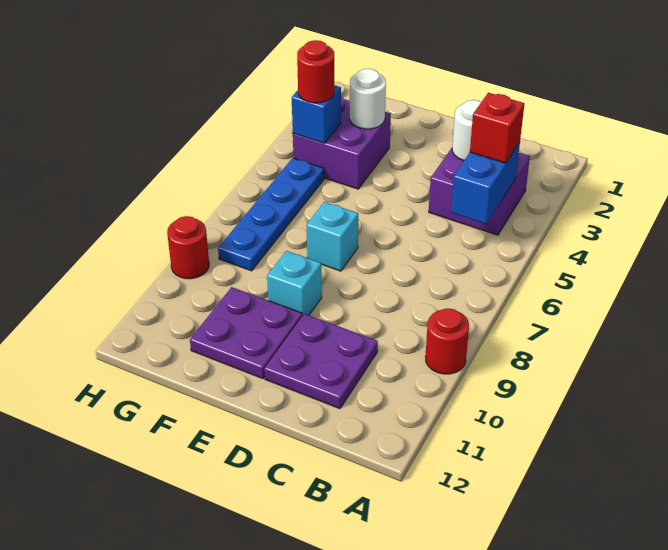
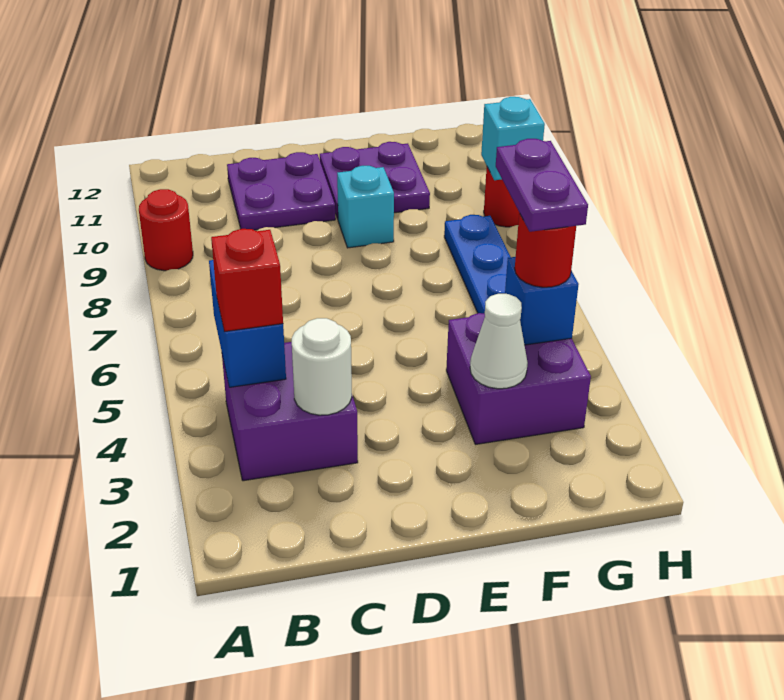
cyan 1x1 brick [307,202,358,271] -> cyan 1x1 brick moved to [481,97,545,180]
white 1x1 round brick [350,69,386,129] -> white 1x1 cone [470,294,528,389]
none -> purple 1x2 plate [496,139,588,232]

